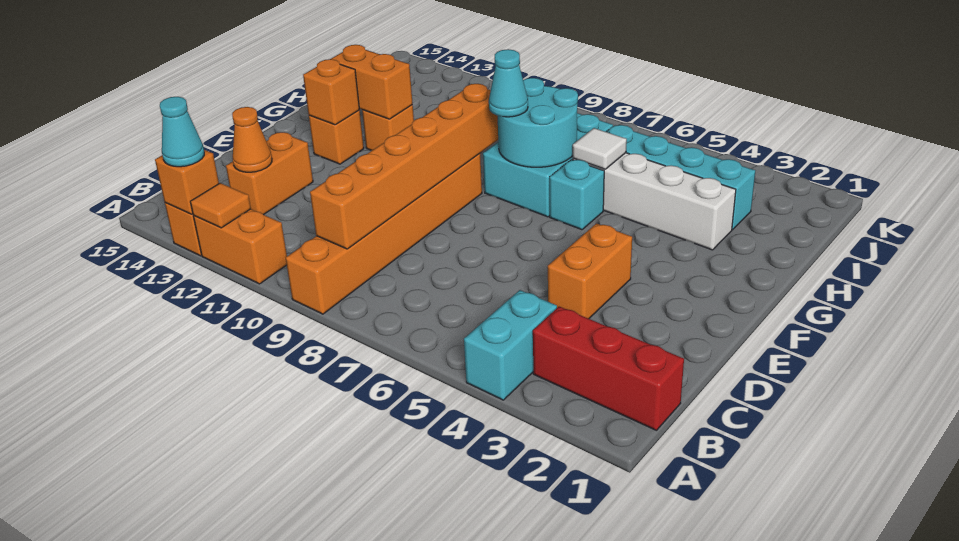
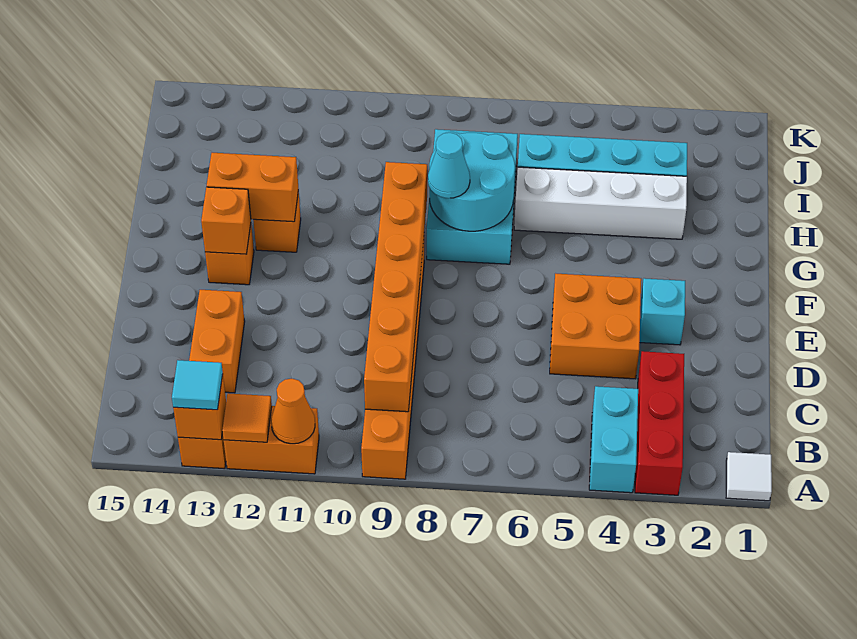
cyan 1x1 cone [160,97,204,167] -> cyan 1x1 tile [172,360,223,410]
red 1x3 brick [533,307,684,430] -> red 1x3 brick turned to [635,351,684,495]
orange 1x1 cone [232,107,272,172] -> orange 1x1 cone moved to [271,378,315,444]
orange 1x2 brick [548,223,632,319] -> orange 2x2 brick [550,274,641,379]
cyan 1x1 brick [550,160,604,230] -> cyan 1x1 brick moved to [640,278,685,345]
white 1x1 tile [573,128,627,169] -> white 1x1 tile moved to [726,452,772,501]

